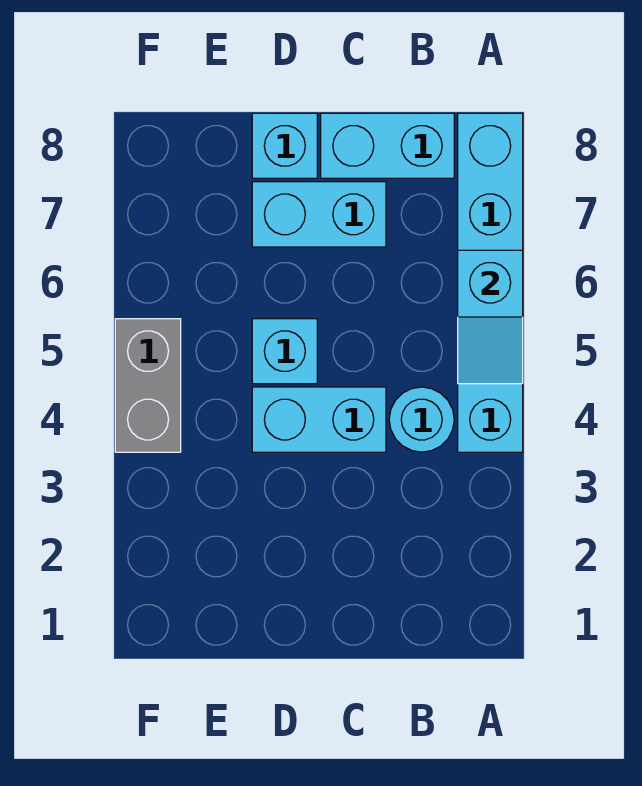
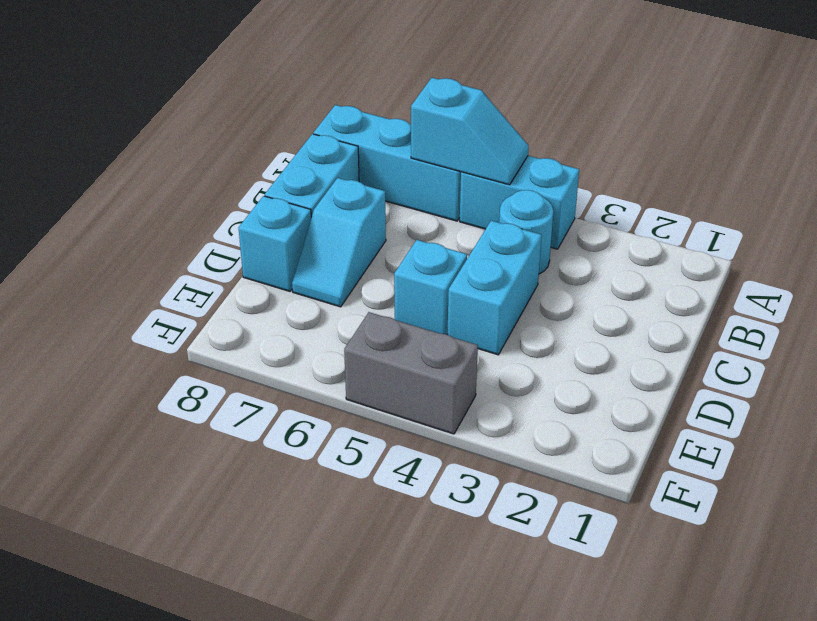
cyan 1x2 brick [252,182,386,247] -> cyan 1x2 slope [292,178,386,307]

